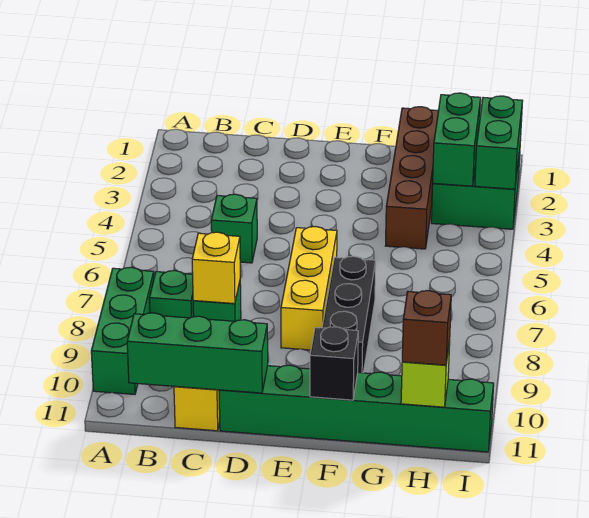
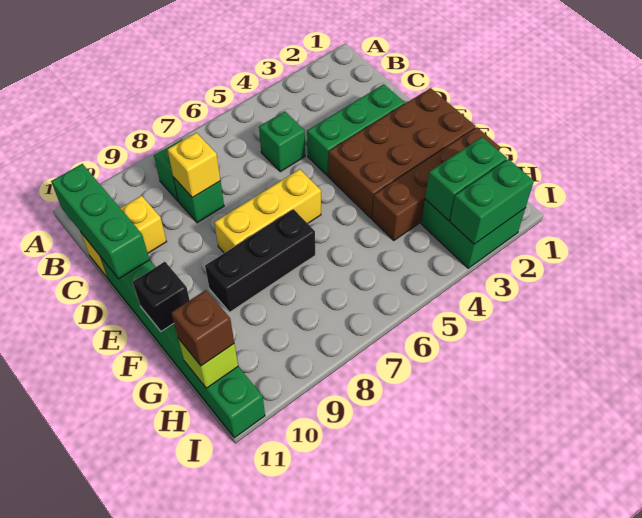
green 1x3 brick [91,267,154,395] -> green 1x3 brick moved to [307,84,405,176]
none -> brown 2x4 brick [328,88,476,218]

